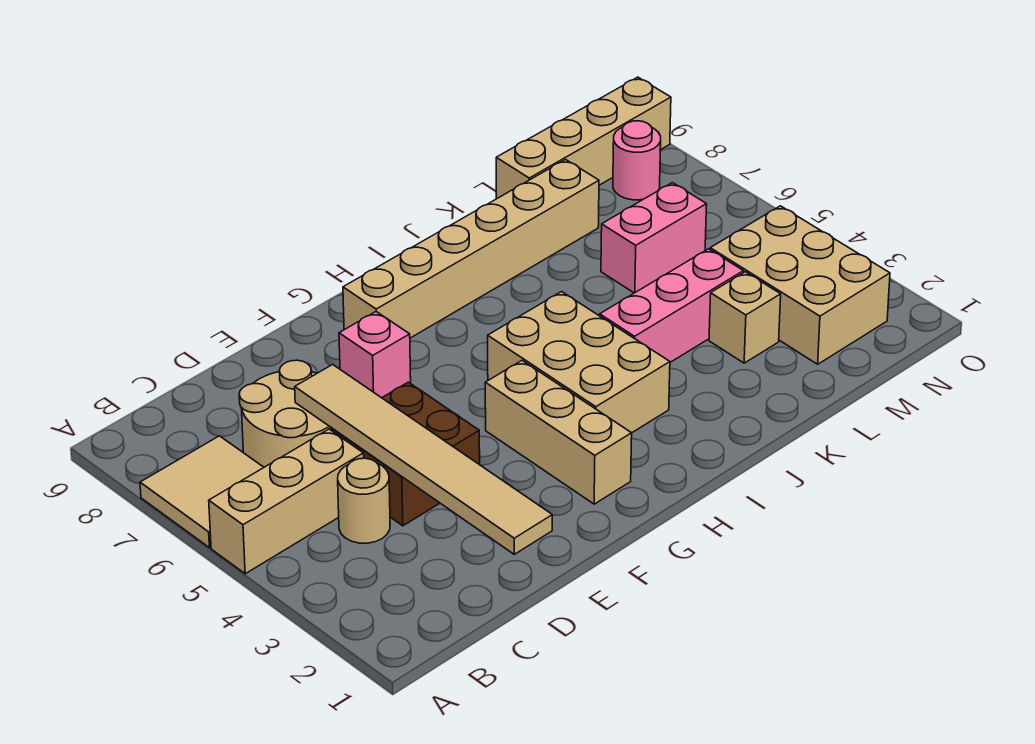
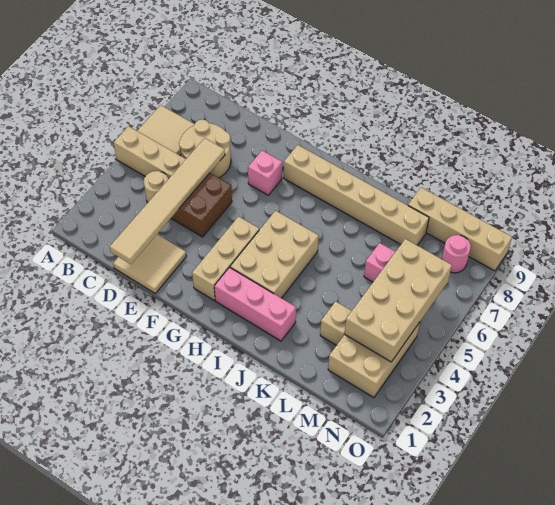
none -> tan 2x2 tile [113,234,186,293]
pink 1x3 brick [600,249,743,362] -> pink 1x3 brick moved to [214,267,296,341]
none -> tan 2x4 brick [345,239,452,362]

